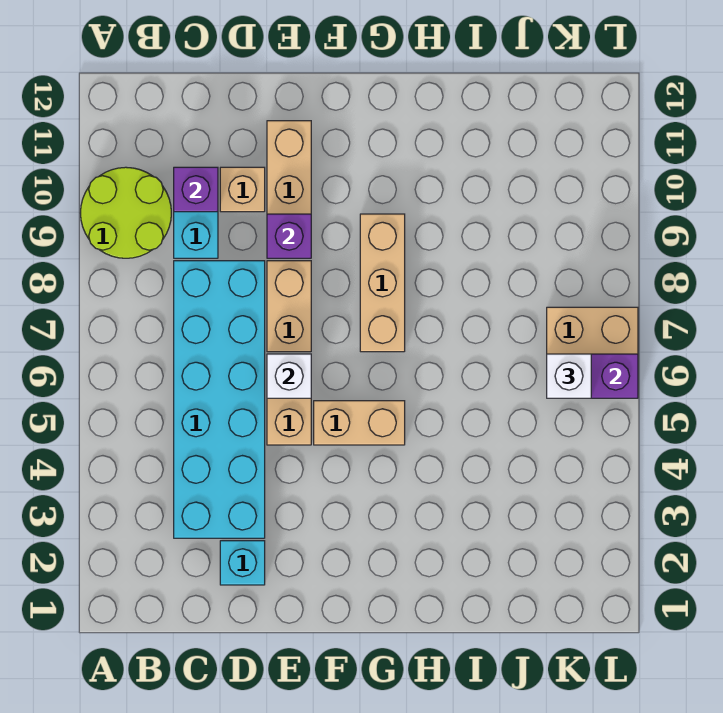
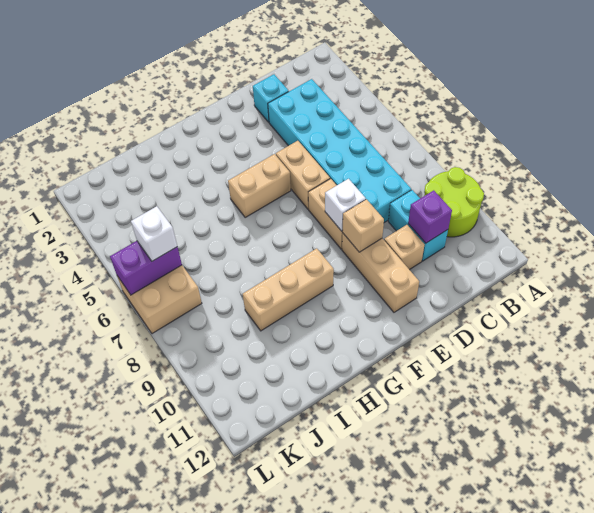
white 1x1 brick [267,354,311,398] -> white 1x1 brick moved to [325,179,366,231]
purple 1x1 brick [267,214,311,258] -> tan 1x1 brick [342,199,384,252]
tan 1x3 brick [360,214,405,352] -> tan 1x3 brick turned to [243,248,334,331]

